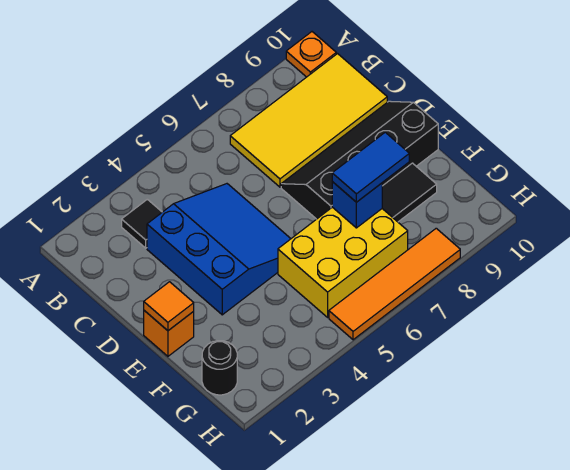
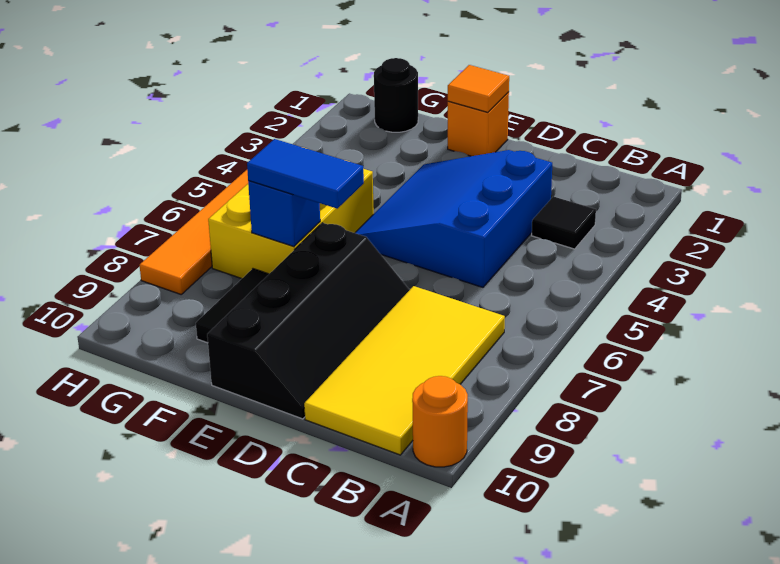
orange 1x1 plate [286,32,336,77] -> orange 1x1 round brick [412,376,468,467]
blue 3x3 slope [147,184,291,315] -> blue 3x3 slope turned to [355,150,552,287]
blue 1x2 tile [332,132,409,202] -> blue 1x2 tile turned to [247,139,364,208]

